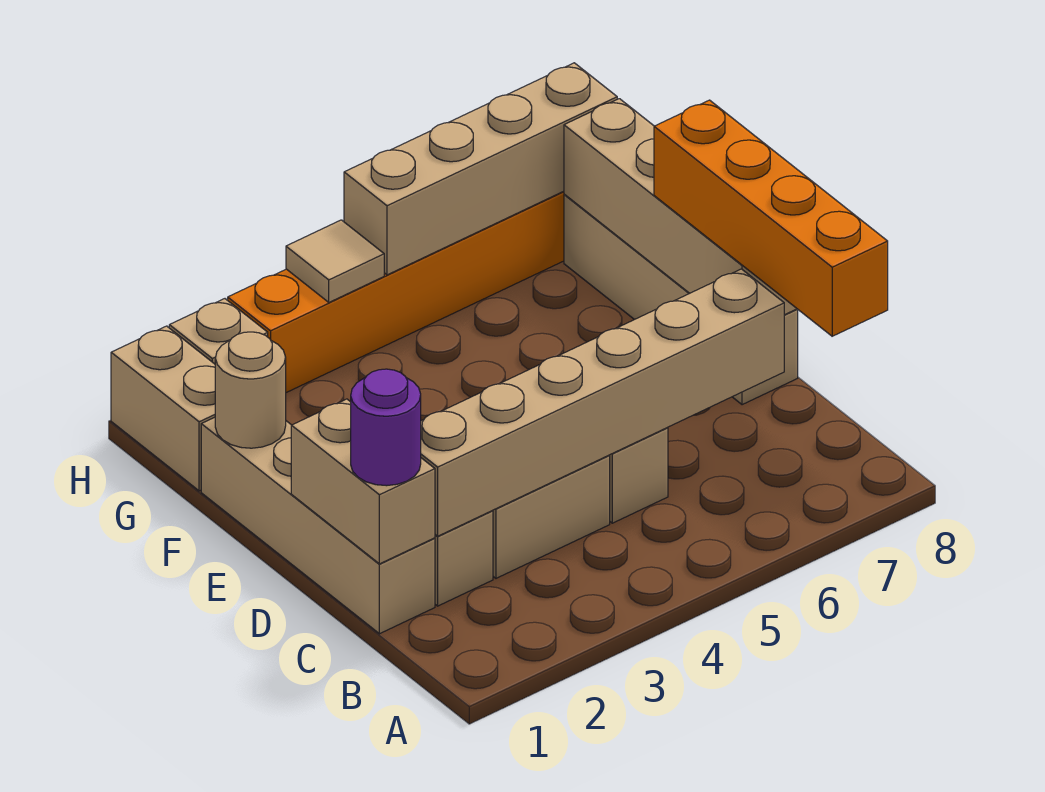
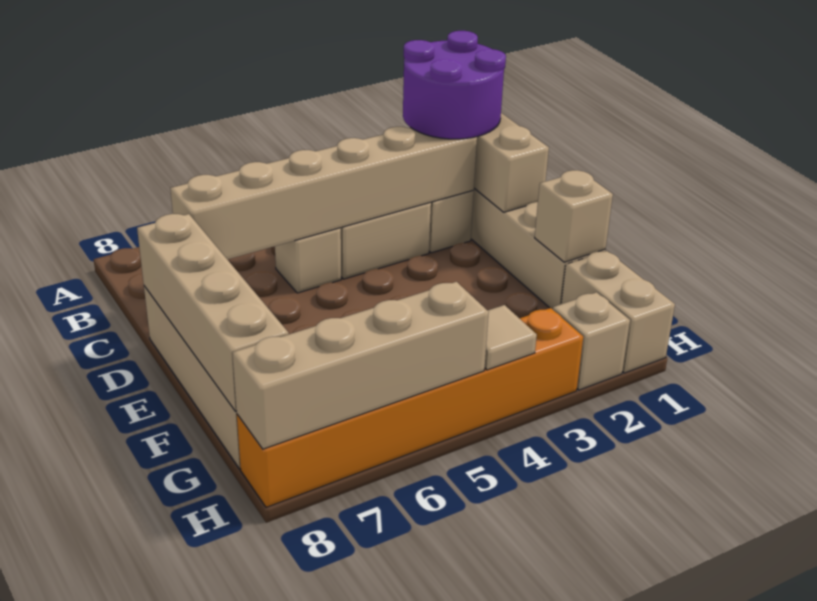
orange 1x4 brick [654,100,888,336] -> none
purple 1x1 round brick [351,369,421,486] -> purple 2x2 round brick [403,31,506,139]
tan 1x1 round brick [215,332,286,448] -> tan 1x1 brick [535,170,613,262]

